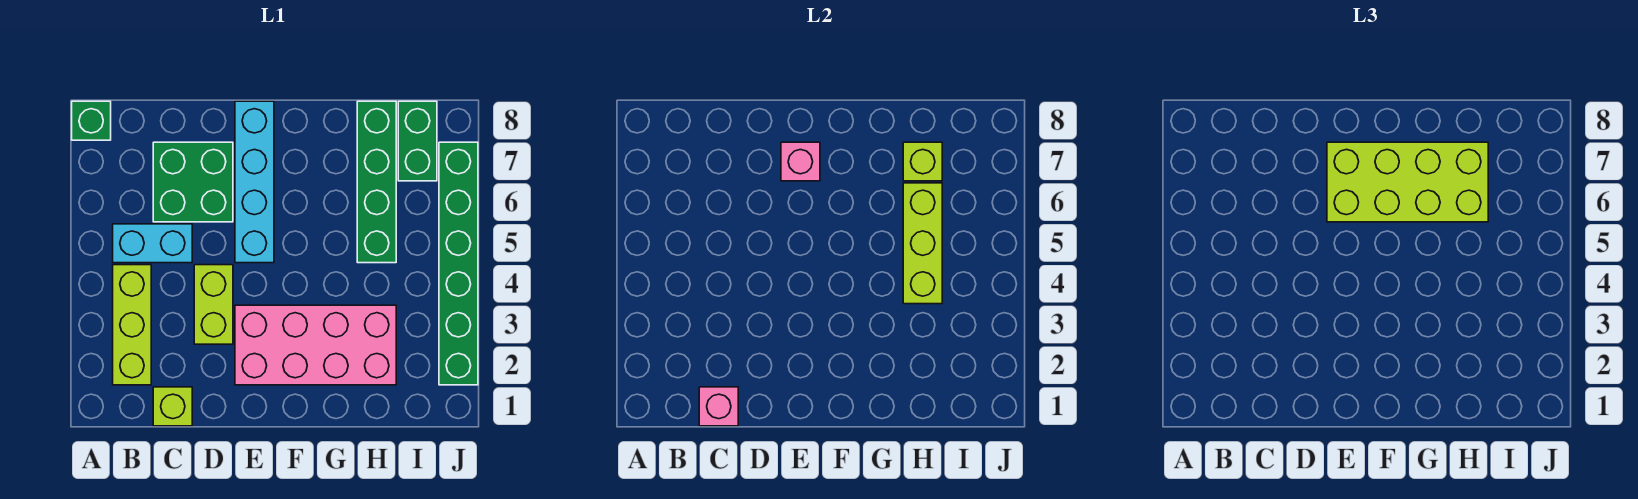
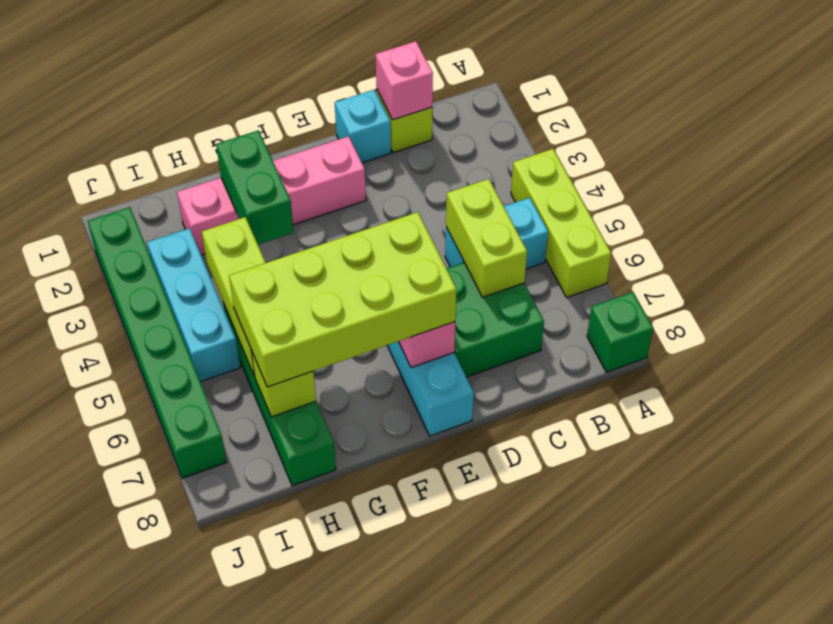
lime 1x3 brick [113,265,151,385] -> lime 1x3 brick moved to [511,149,611,298]
none -> cyan 1x1 brick [335,90,391,163]
lime 1x2 brick [194,265,233,344] -> lime 1x2 brick moved to [446,179,527,297]
pink 2x4 brick [235,305,396,385] -> pink 1x4 brick [177,136,366,255]
none -> cyan 1x3 brick [147,228,240,382]
green 1x2 brick [398,101,437,181] -> green 1x2 brick moved to [216,130,294,244]

